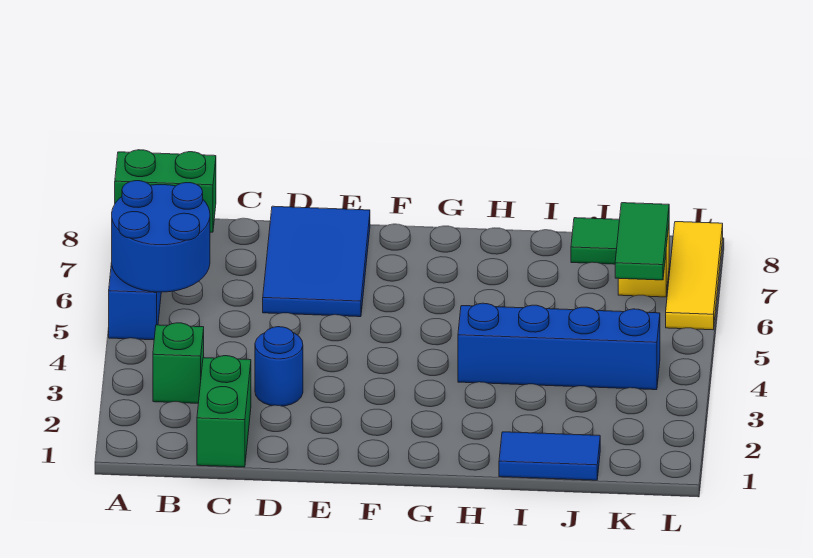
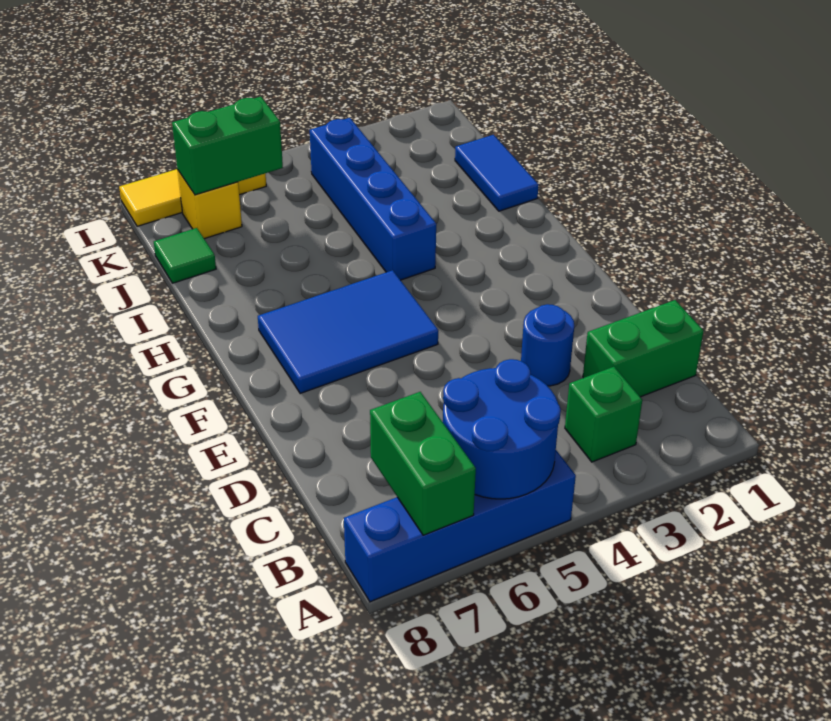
blue 2x3 tile [263,206,370,317] -> blue 2x3 tile moved to [258,270,438,394]
green 1x2 tile [615,203,669,280] -> green 1x2 brick [172,97,283,195]

